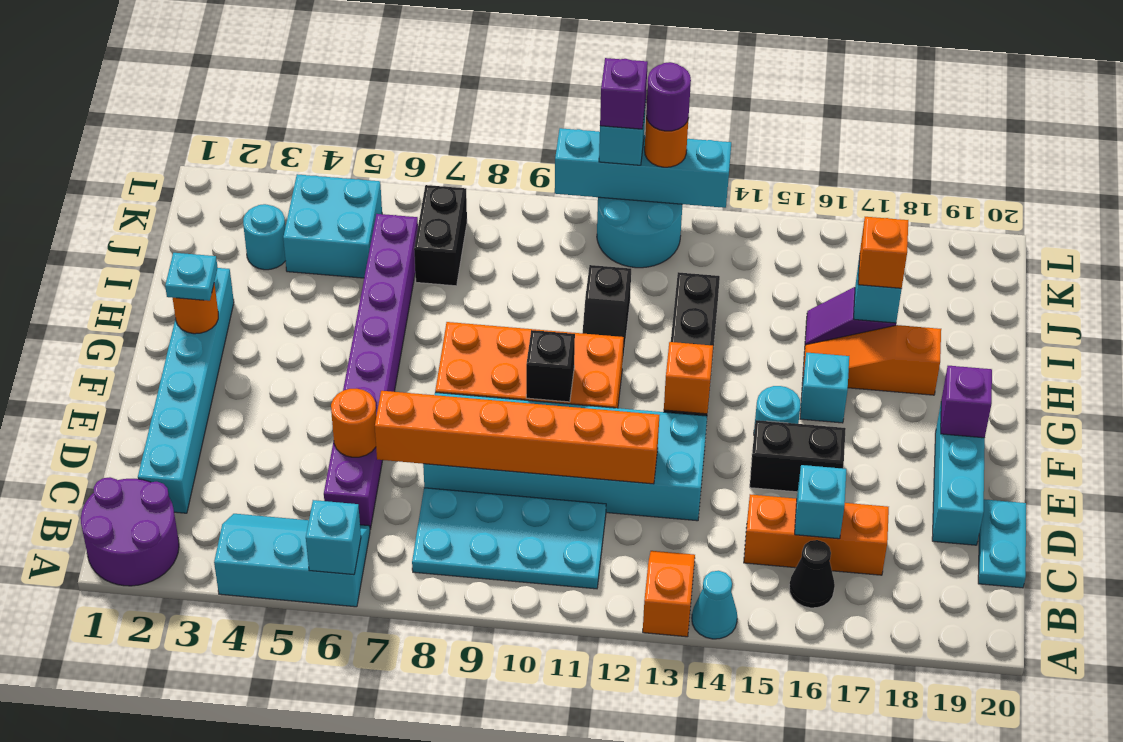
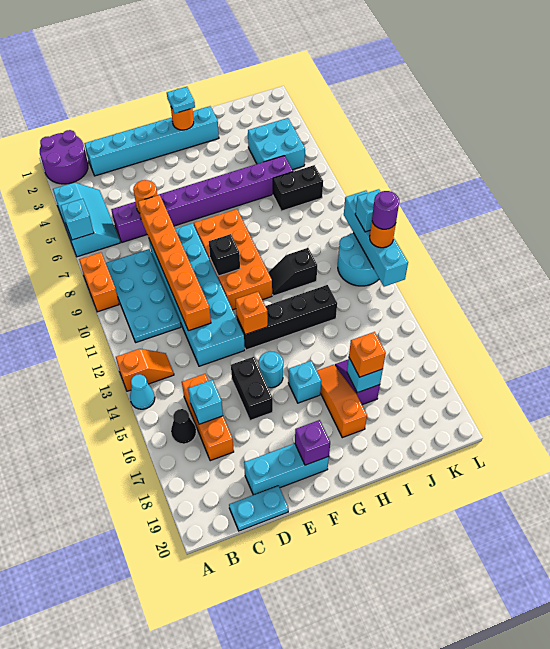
none -> orange 1x2 brick [79,252,119,312]
cyan 1x1 round brick [243,204,286,270] -> none
purple 1x1 brick [600,58,648,129] -> none

